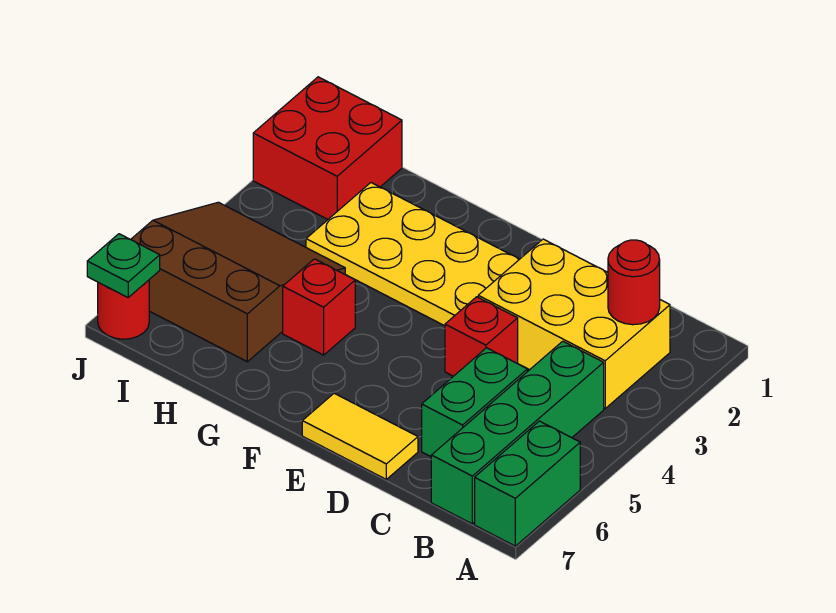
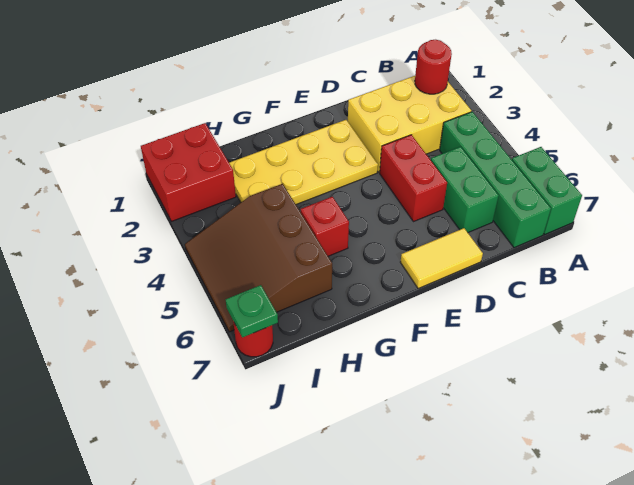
red 1x1 brick [445,297,518,376] -> red 1x2 brick [380,135,447,222]
brown 3x3 slope [131,202,345,362] -> brown 3x3 slope turned to [185,184,332,332]

